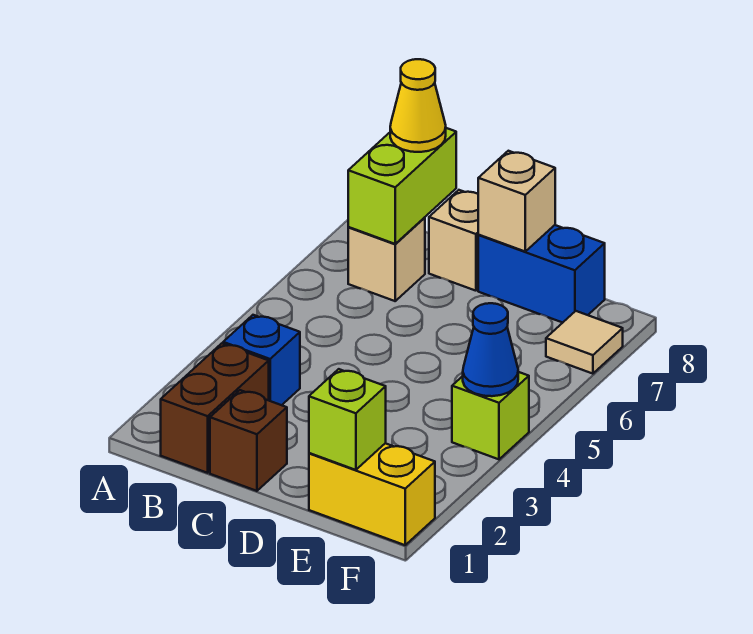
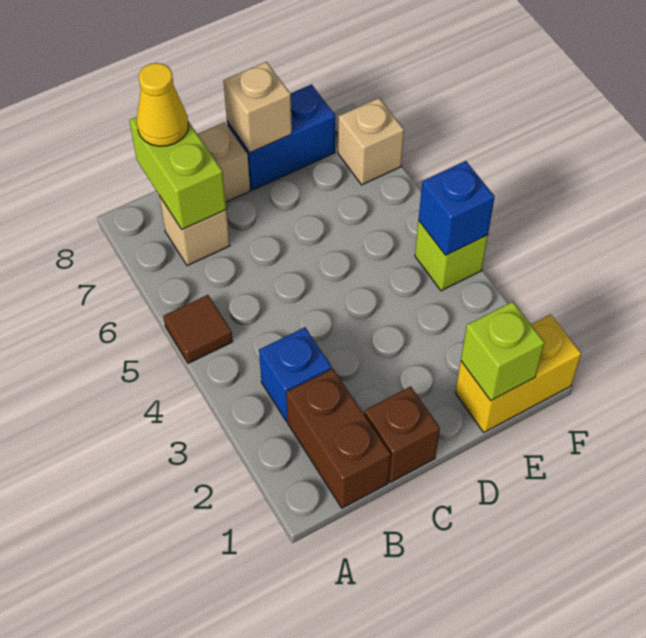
none -> brown 1x1 tile [163,295,233,363]
blue 1x1 cone [463,303,518,396] -> blue 1x1 brick [418,161,495,255]
tan 1x1 tile [546,311,623,374] -> tan 1x1 brick [338,98,404,185]

